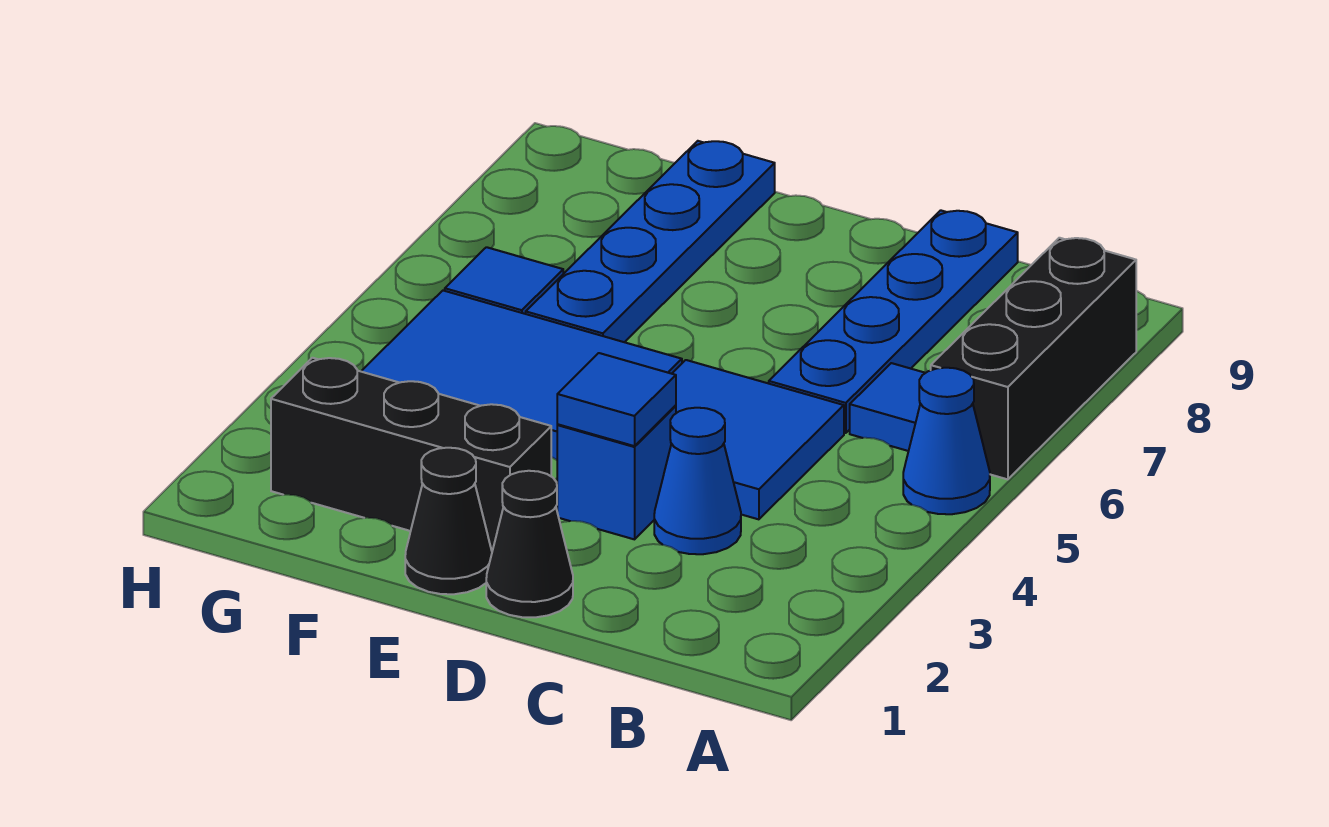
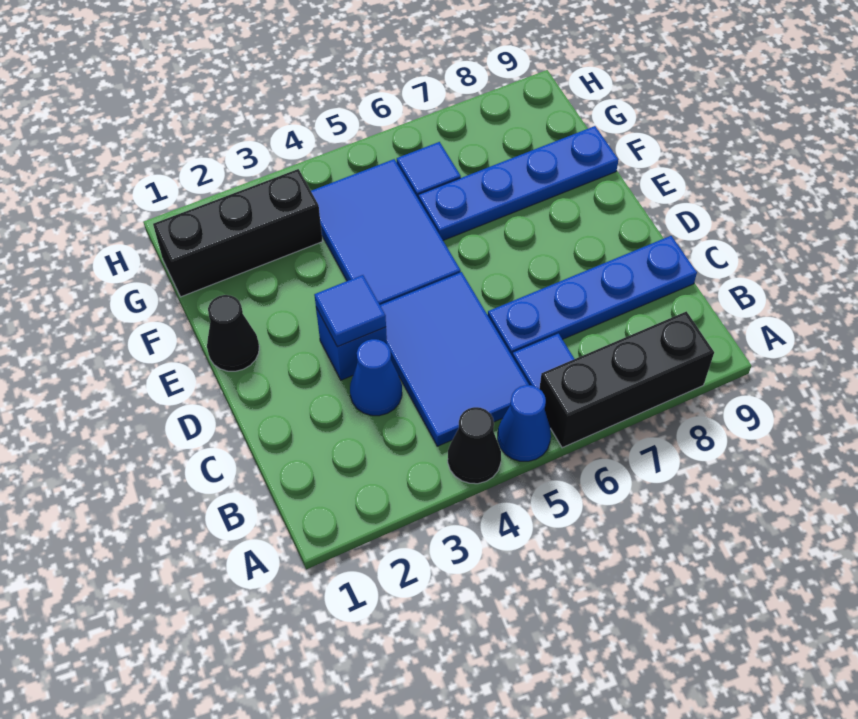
blue 2x2 tile [672,360,844,519] -> blue 2x3 tile [380,272,529,446]
black 1x1 cone [486,471,573,617] -> black 1x1 cone moved to [448,407,501,484]
black 1x3 brick [271,358,551,551] -> black 1x3 brick turned to [153,169,322,297]

